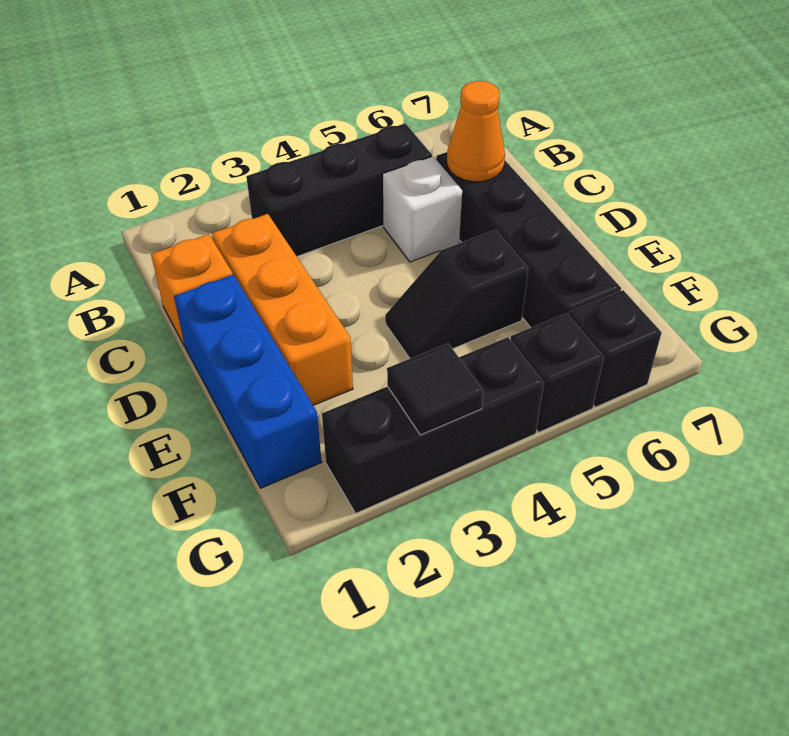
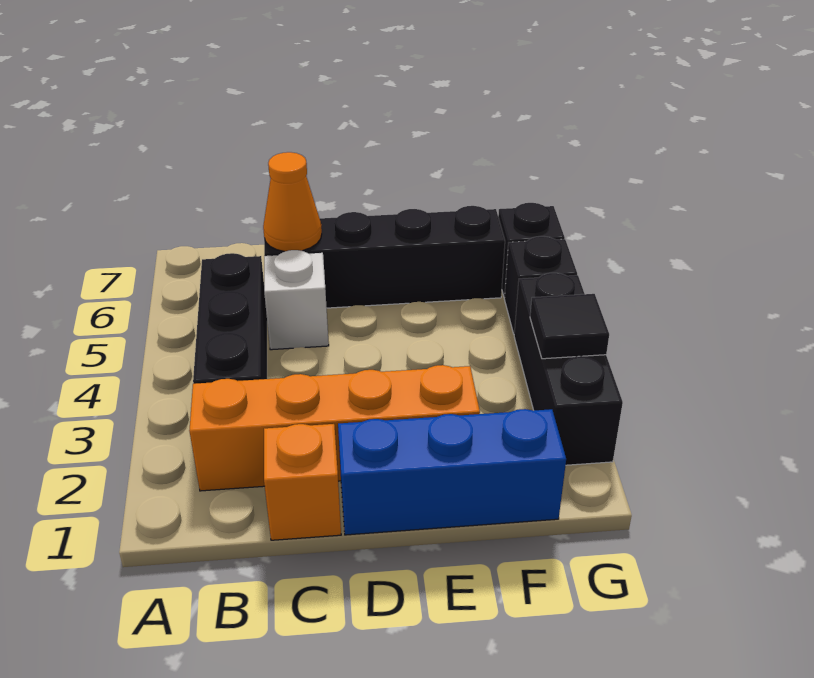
orange 1x3 brick [212,214,353,405] -> orange 1x4 brick [189,365,480,491]
black 1x2 slope [385,230,528,359] -> none

